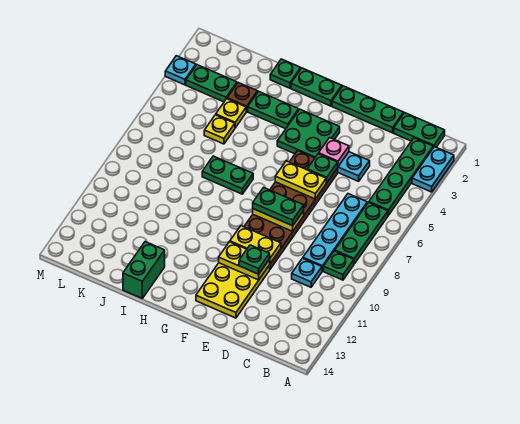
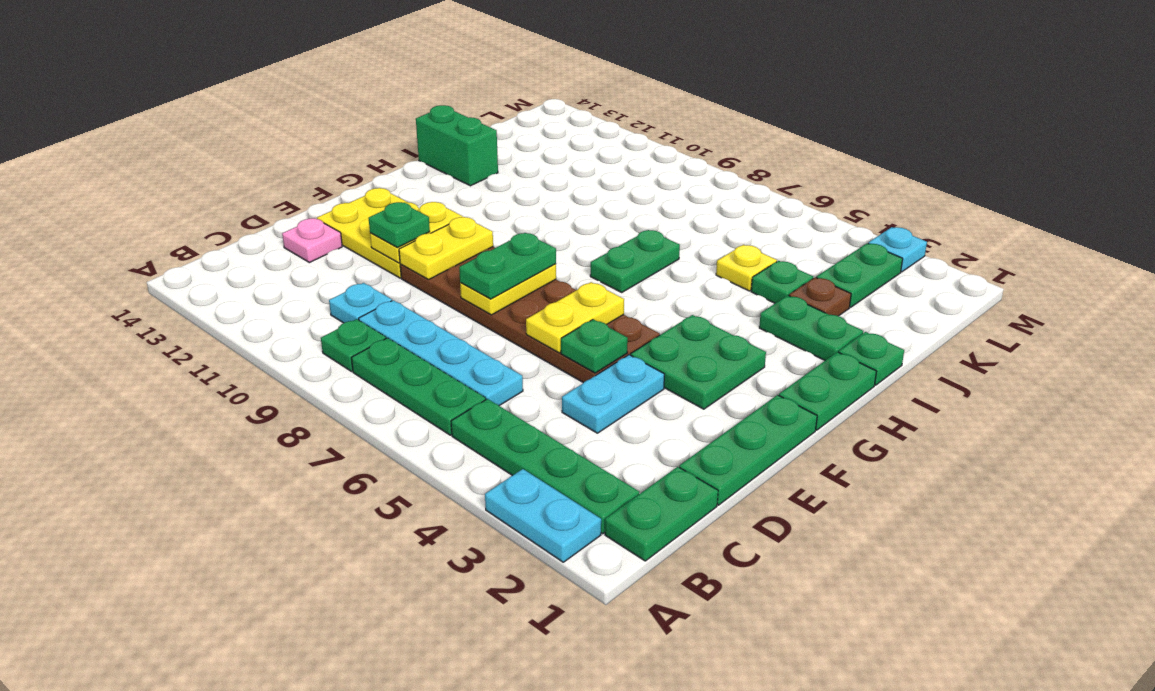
pink 1x1 plate [319,138,349,166] -> pink 1x1 plate moved to [282,218,342,263]
green 1x2 plate [248,91,299,129] -> green 1x2 plate turned to [759,295,863,360]
yellow 1x1 plate [216,99,247,128] -> green 1x1 plate [751,261,813,303]

